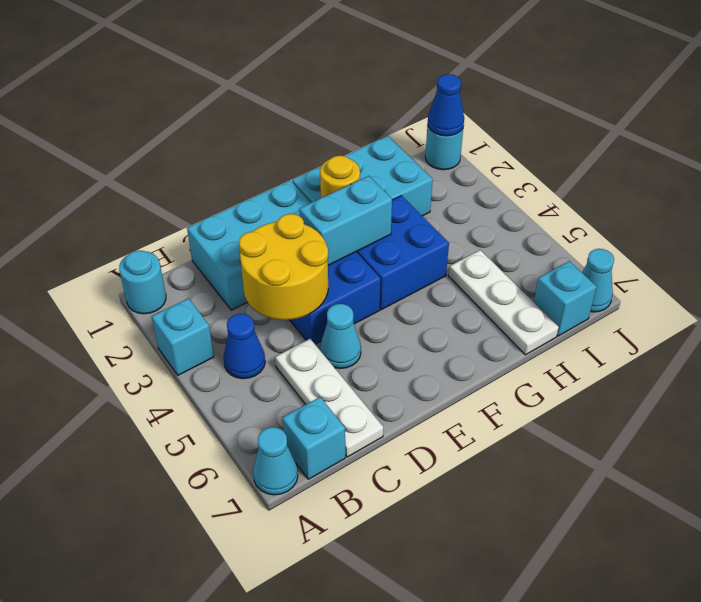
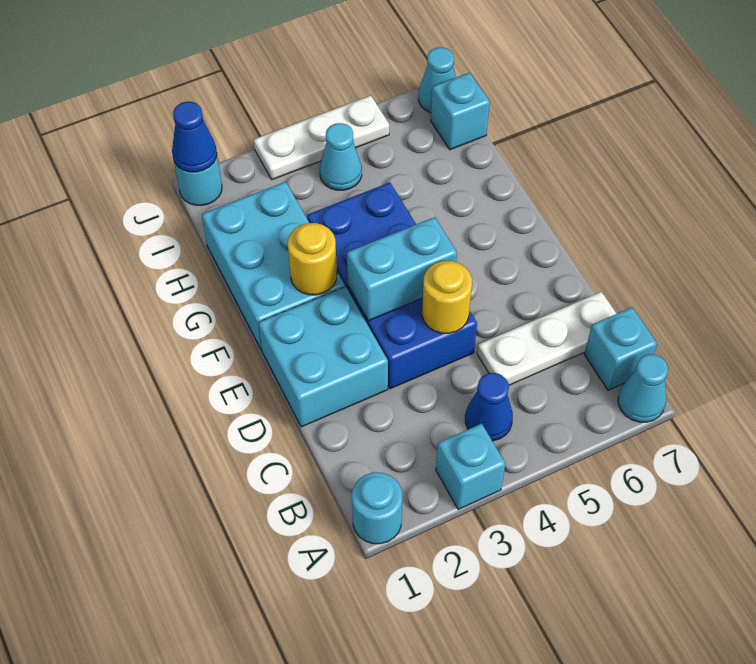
cyan 2x3 brick [187,180,311,310] -> cyan 2x2 brick [258,287,388,427]
yellow 2x2 round brick [239,214,328,320] -> yellow 1x1 round brick [422,261,472,333]
cyan 1x1 cone [320,304,361,369] -> cyan 1x1 cone moved to [320,123,362,190]
cyan 1x2 brick [299,176,392,265] -> cyan 1x2 brick turned to [347,217,457,321]
white 1x3 plate [449,250,559,355] -> white 1x3 plate moved to [254,96,389,180]

